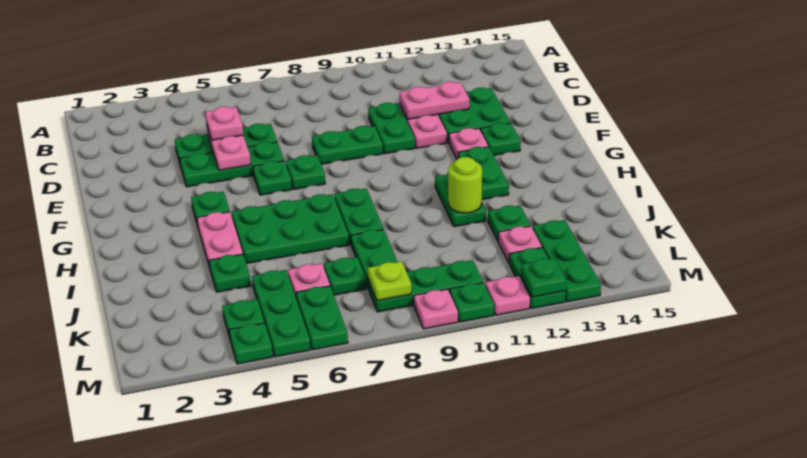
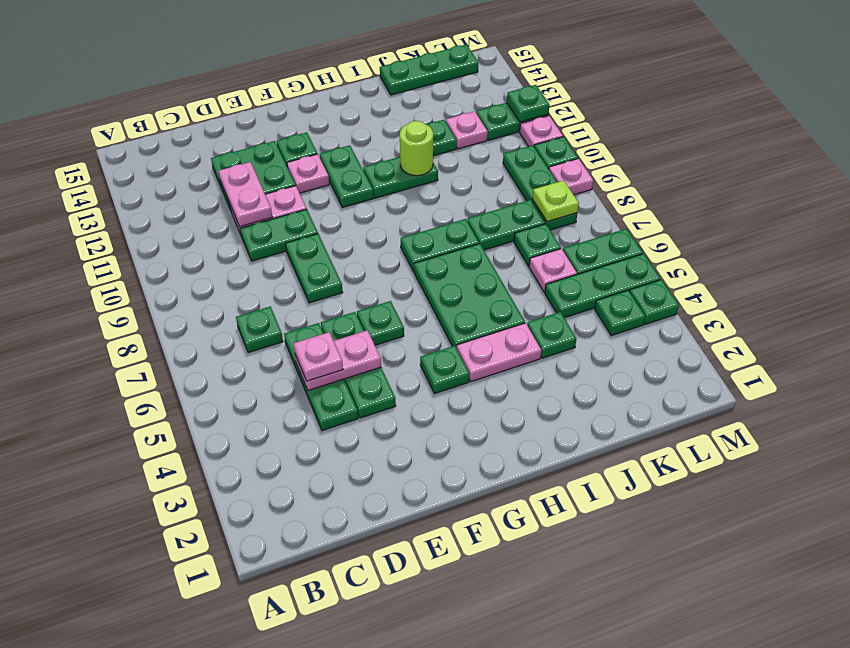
green 1x1 plate [286,155,325,189] -> green 1x1 plate moved to [236,306,283,353]
green 1x2 plate [458,147,509,200] -> green 1x2 plate turned to [320,145,374,208]
green 1x3 plate [533,220,601,302] -> green 1x3 plate moved to [380,44,478,95]

